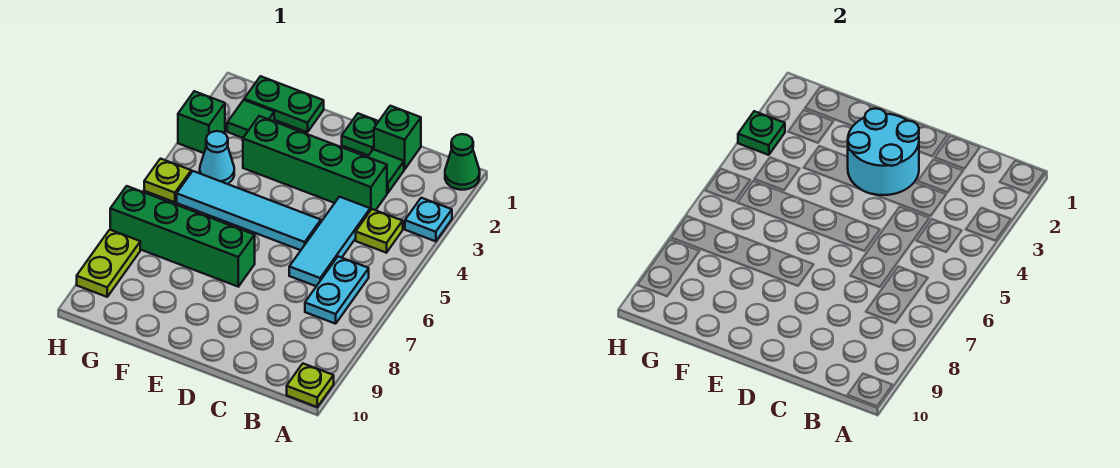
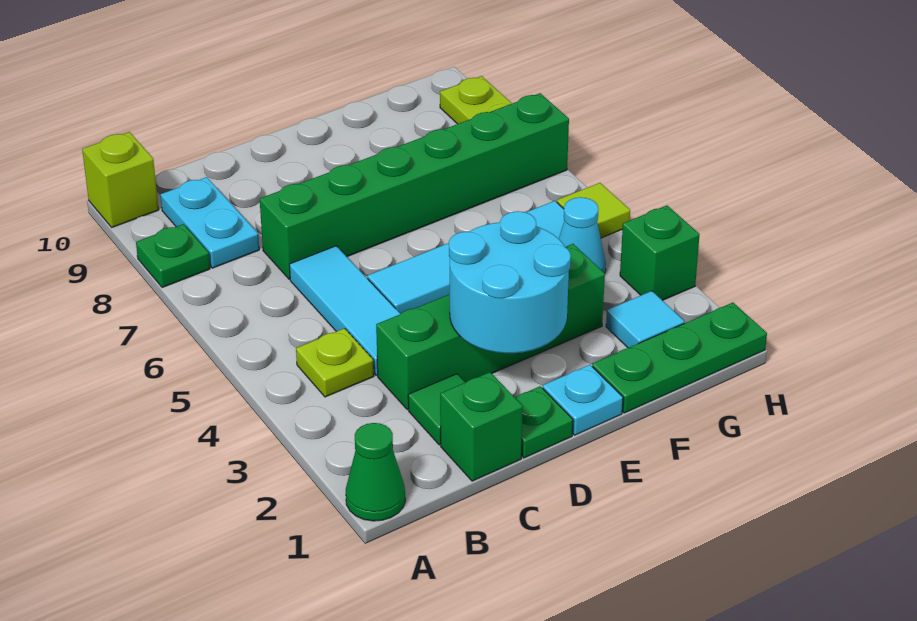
cyan 1x1 plate [405,198,452,241] -> cyan 1x1 plate moved to [543,365,623,435]
lime 1x1 plate [287,364,334,407] -> lime 1x1 brick [82,132,159,227]
cyan 1x2 plate [305,256,369,324] -> cyan 1x2 plate moved to [161,177,259,268]
green 1x4 brick [110,186,255,287] -> green 1x6 brick [260,93,569,279]
green 1x2 plate [244,76,324,132] -> green 1x3 plate [592,303,767,413]
green 1x1 tile [227,100,274,138] -> cyan 1x1 tile [606,291,685,348]
green 1x1 plate [738,111,785,155] -> green 1x1 plate moved to [136,224,210,288]
lime 1x1 plate [144,159,191,202] -> lime 1x1 tile [557,183,630,238]

